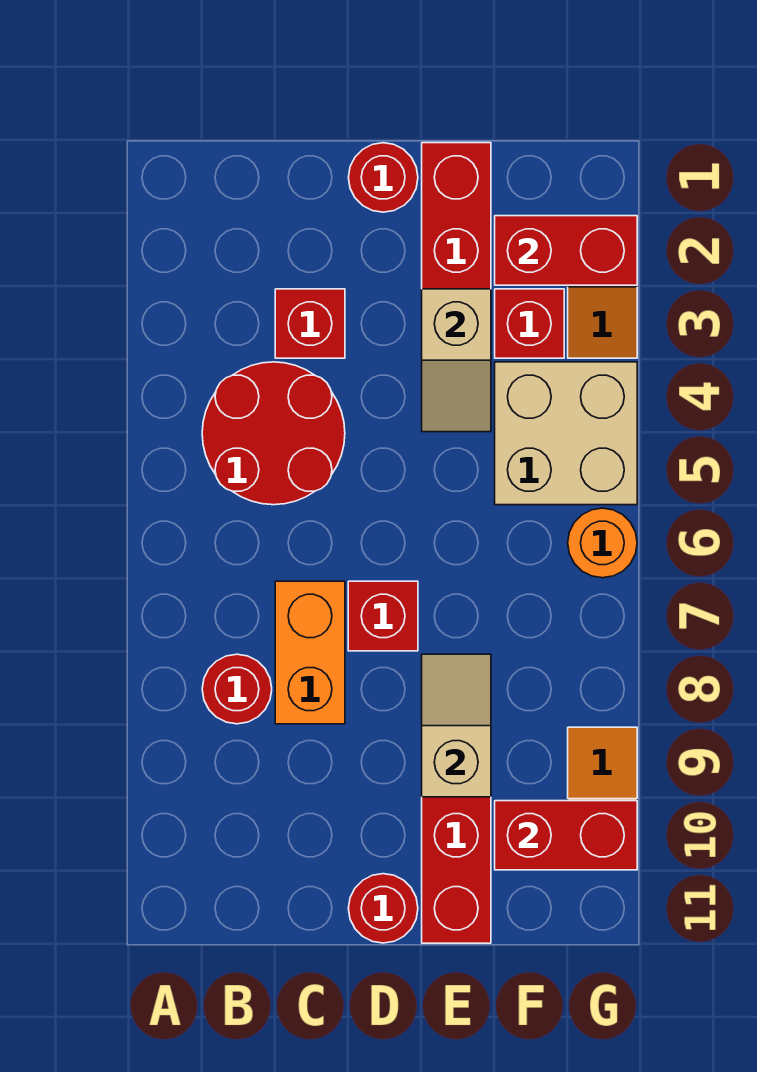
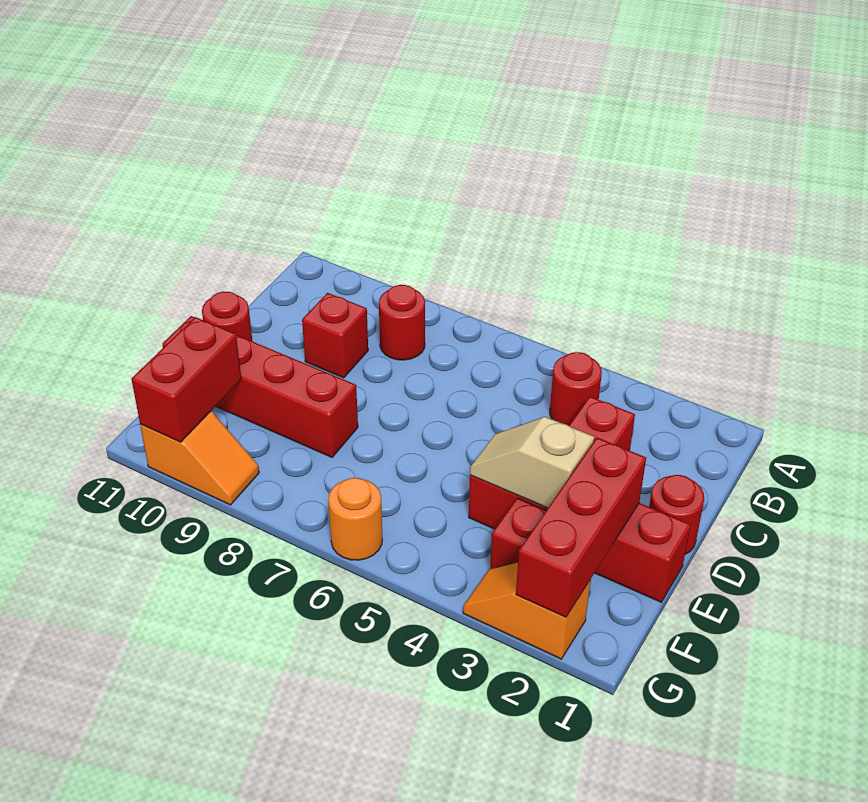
red 2x2 round brick [202,362,345,505] -> red 1x1 round brick [550,352,602,426]
orange 1x2 brick [275,581,345,724] -> none
red 1x1 brick [348,581,418,651] -> red 1x1 brick moved to [302,293,368,378]
tan 1x2 slope [422,654,491,797] -> none
red 1x2 brick [495,216,637,285] -> red 1x3 brick [516,438,646,617]
tan 2x2 brick [495,362,637,505] -> none

